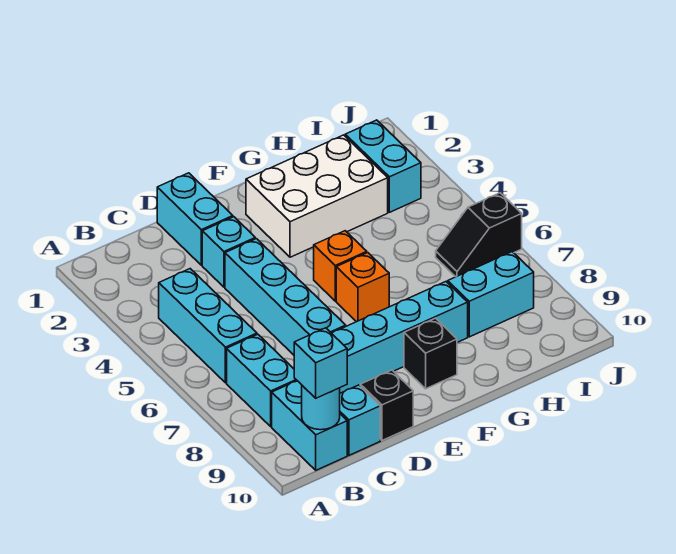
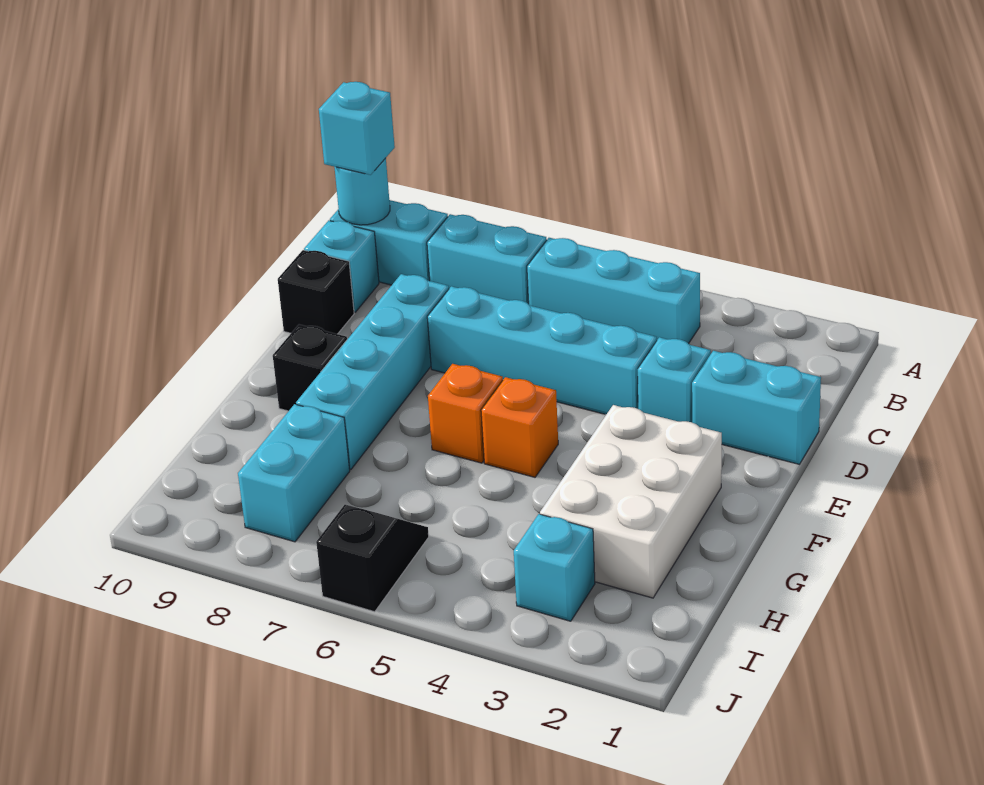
cyan 1x2 brick [345,120,421,212] -> cyan 1x1 brick [514,514,595,621]

